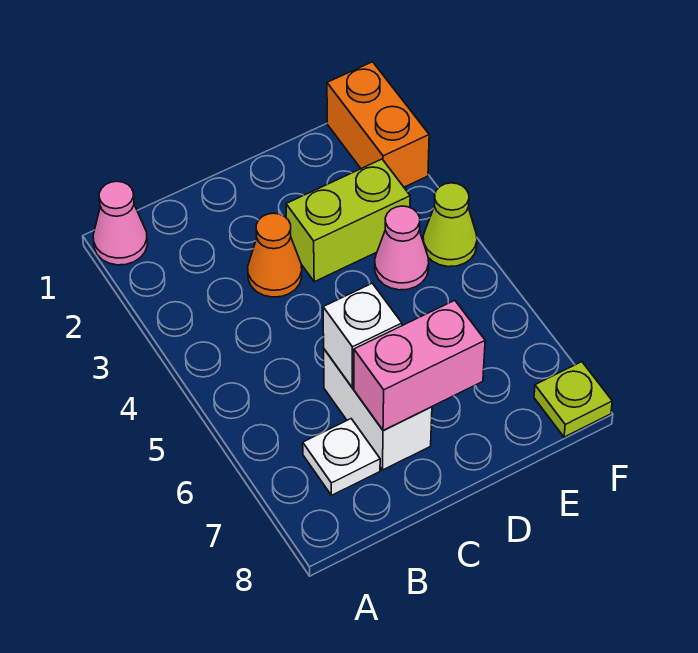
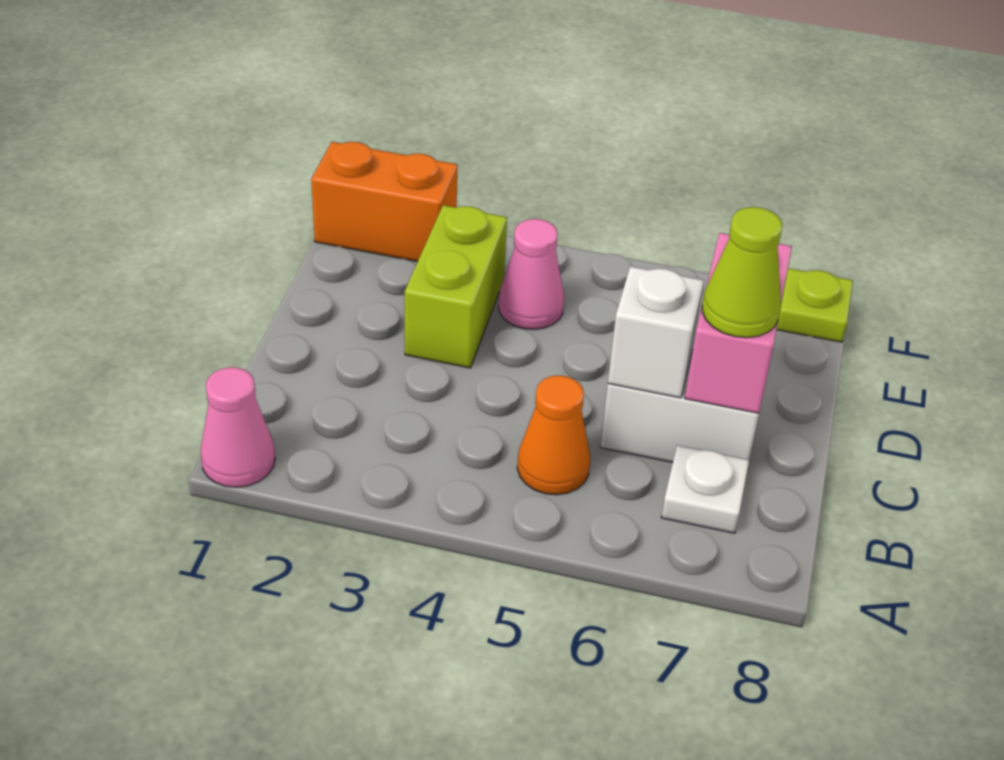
orange 1x1 cone [248,213,302,297] -> orange 1x1 cone moved to [517,375,590,495]
lime 1x1 cone [423,183,477,267] -> lime 1x1 cone moved to [702,207,783,338]

